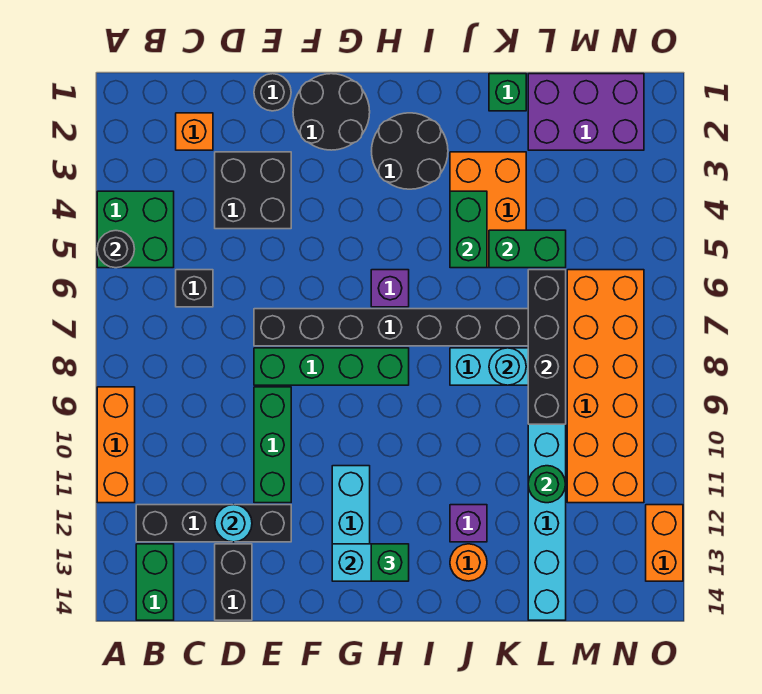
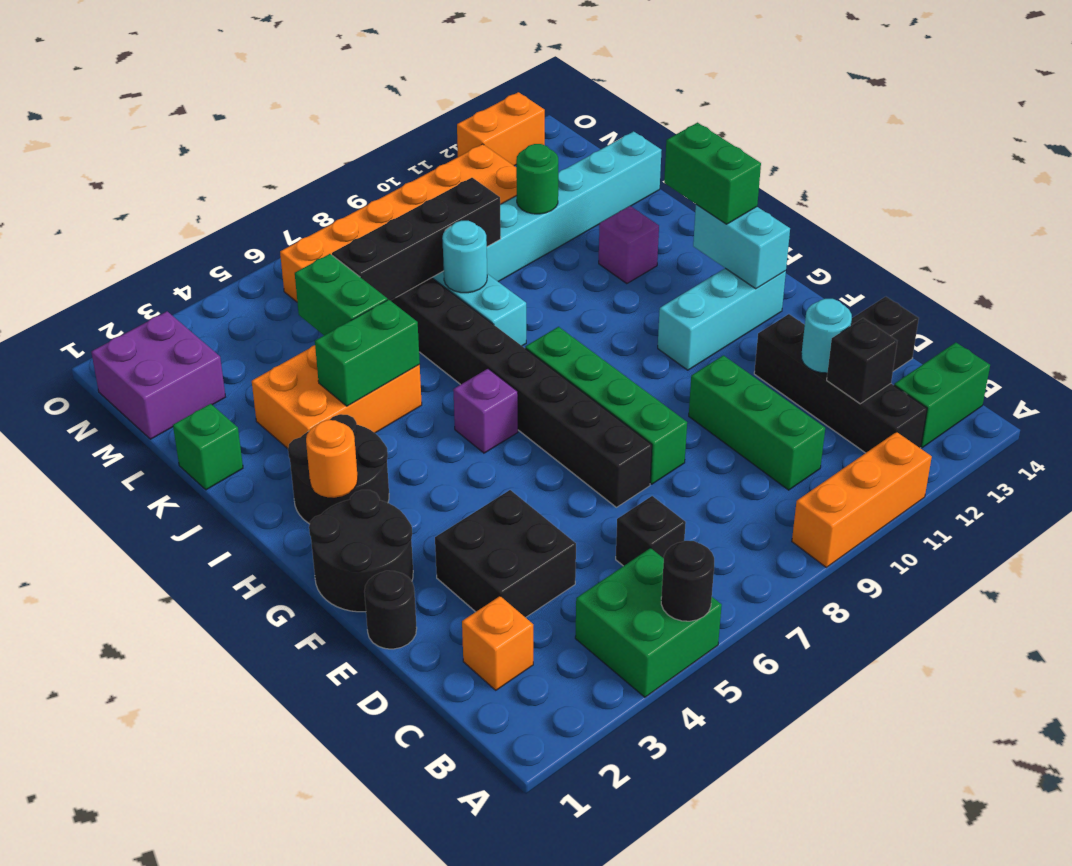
none -> black 1x1 brick [827,318,897,404]
green 1x3 brick [254,387,291,503] -> green 1x3 brick turned to [689,355,825,490]
green 1x1 brick [371,544,409,581] -> green 1x2 brick [664,123,761,224]
orange 1x1 round brick [450,544,487,581] -> orange 1x1 round brick moved to [306,420,358,498]
purple 2x3 brick [528,74,644,150] -> purple 2x2 brick [91,311,225,439]

